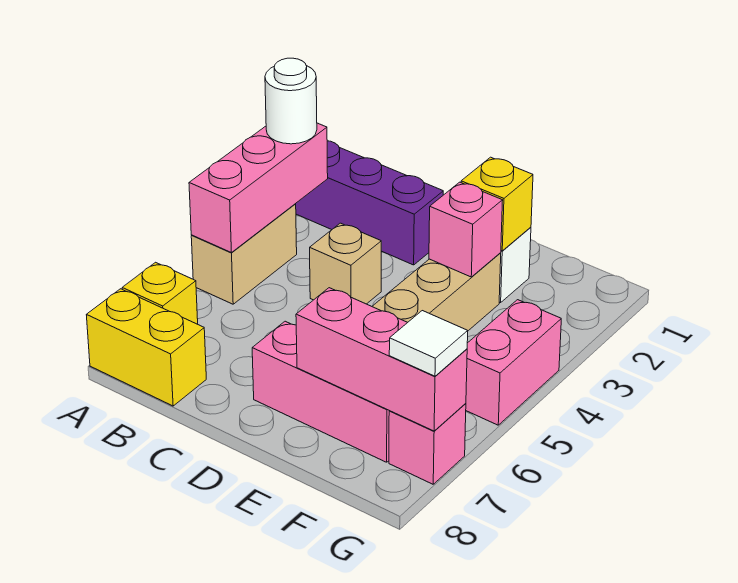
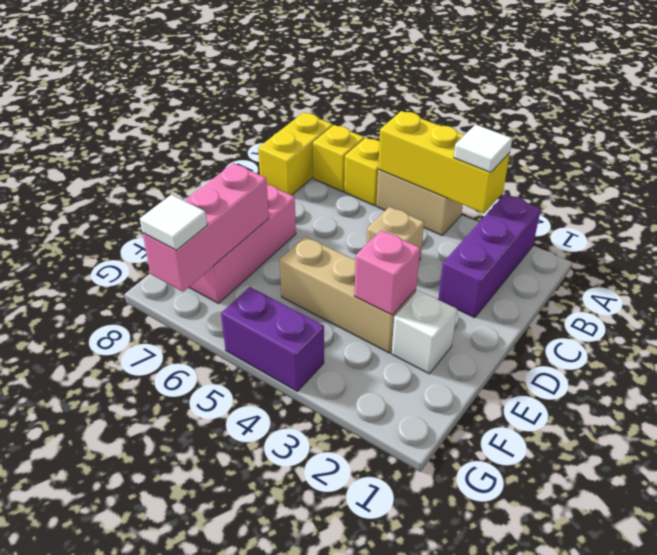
pink 1x3 brick [189,123,328,253] -> yellow 1x3 brick [378,111,510,213]
white 1x1 round brick [265,58,317,144] -> white 1x1 tile [454,124,512,172]
yellow 1x1 brick [461,157,533,251] -> yellow 1x1 brick moved to [344,138,380,206]
pink 1x2 brick [466,300,561,425] -> purple 1x2 brick [221,287,324,391]
pink 1x1 brick [389,403,466,484] -> none

